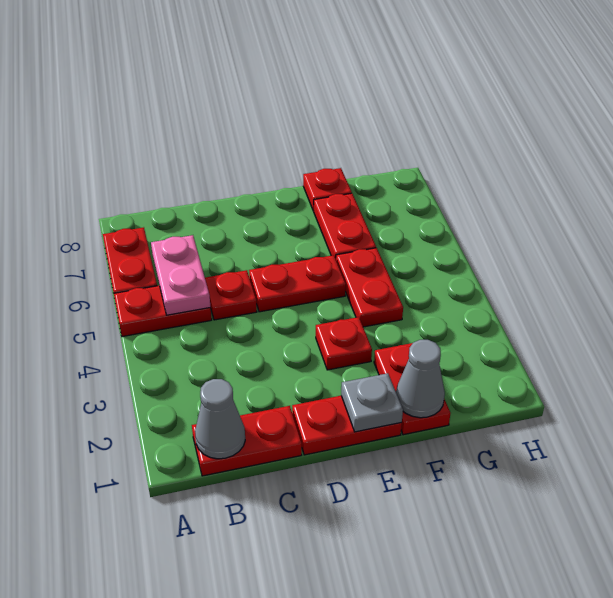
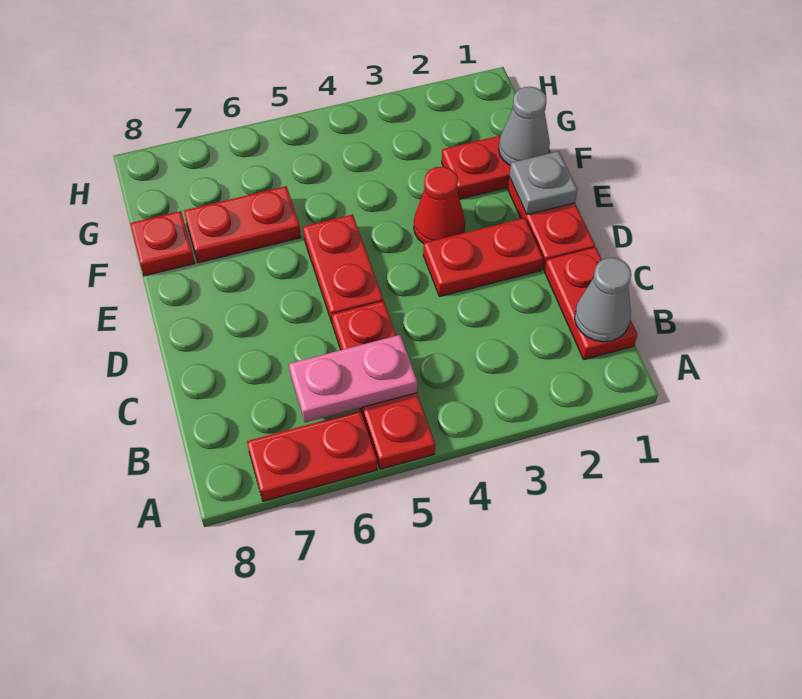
red 1x1 plate [316,317,372,370] -> red 1x1 cone [414,167,465,244]
red 1x2 plate [336,248,403,327] -> red 1x2 plate moved to [423,218,543,296]

